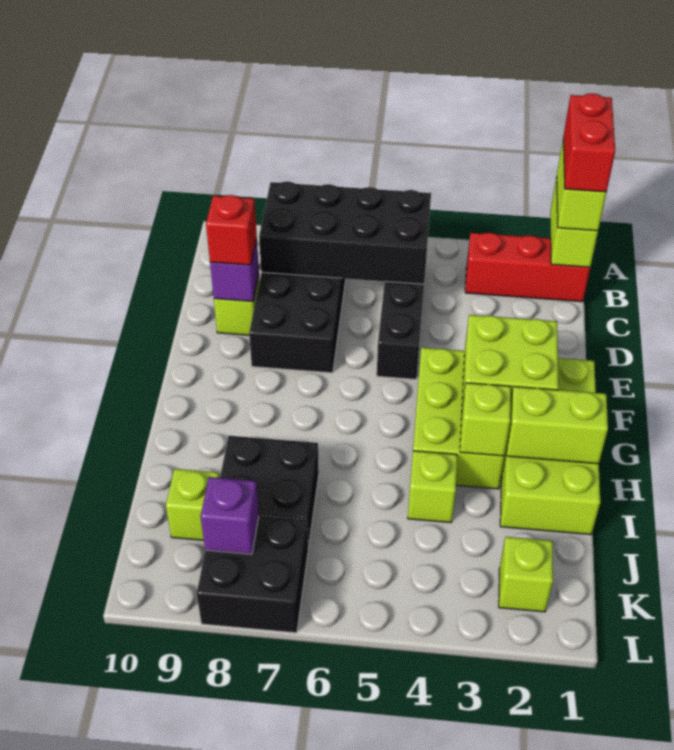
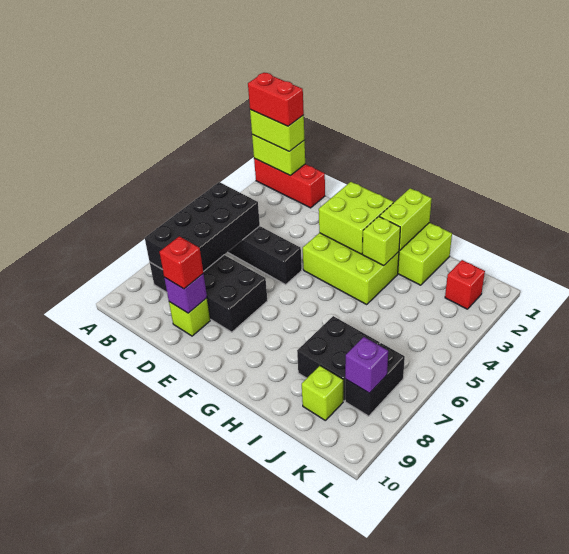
red 1x3 brick [465,233,590,302] -> red 1x3 brick turned to [254,158,325,208]
lime 1x1 brick [408,451,457,523] -> none
lime 1x1 brick [499,537,553,612] -> red 1x1 brick [445,260,485,309]
black 2x2 brick [197,516,308,633] -> black 1x2 brick [345,343,405,416]

